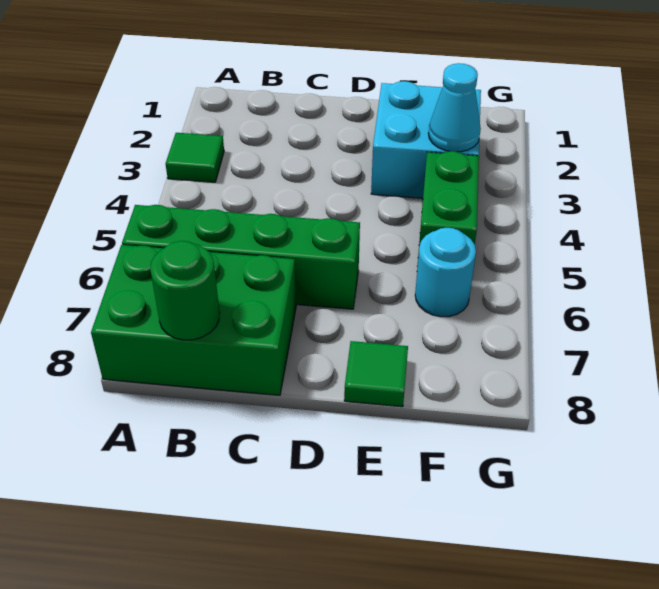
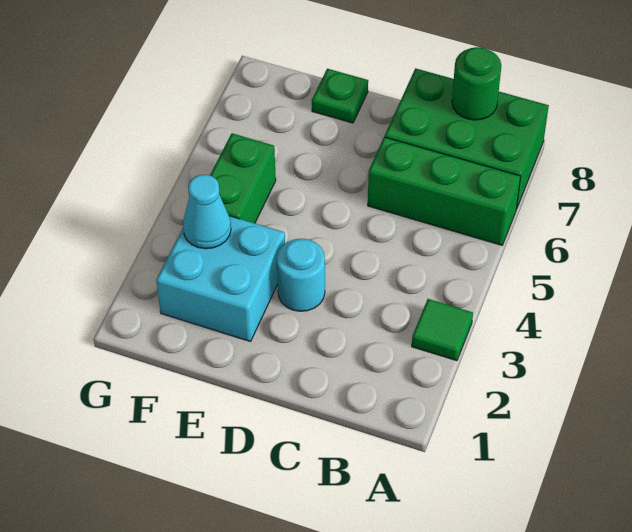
green 1x4 brick [122,205,360,309] -> green 1x3 brick [368,137,521,245]
green 1x1 tile [344,341,408,407] -> green 1x1 plate [312,69,368,123]
cyan 1x1 round brick [415,228,476,317] -> cyan 1x1 round brick moved to [277,239,325,311]

